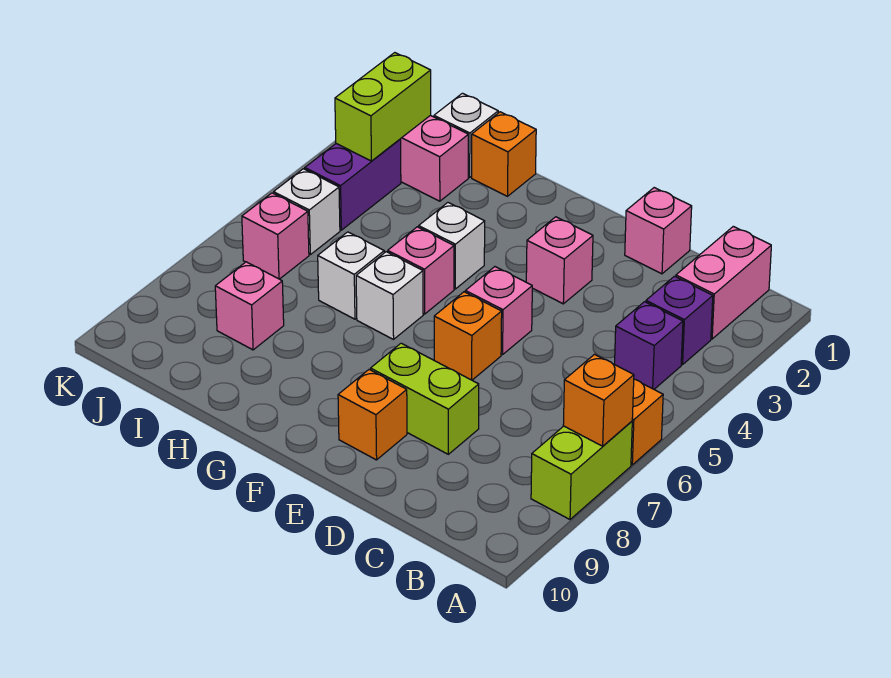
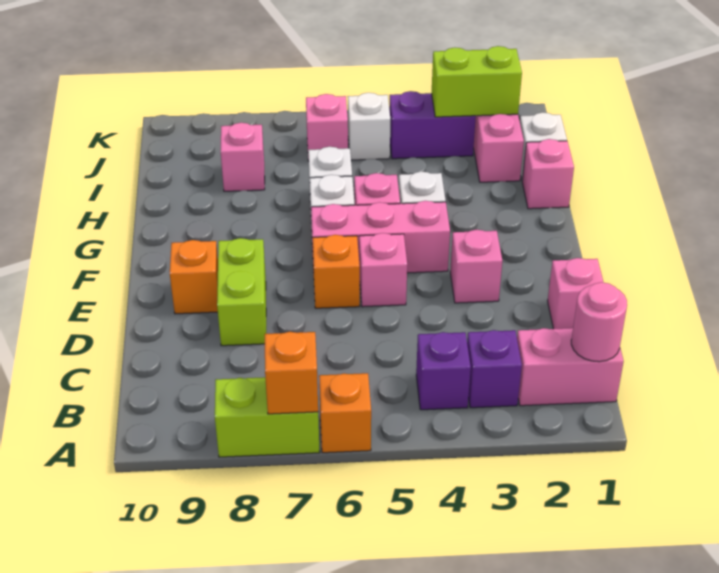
none -> pink 1x1 round brick [571,282,627,362]
none -> pink 1x3 brick [311,201,450,273]
orange 1x1 brick [472,112,536,196] -> pink 1x1 brick [522,139,574,209]

